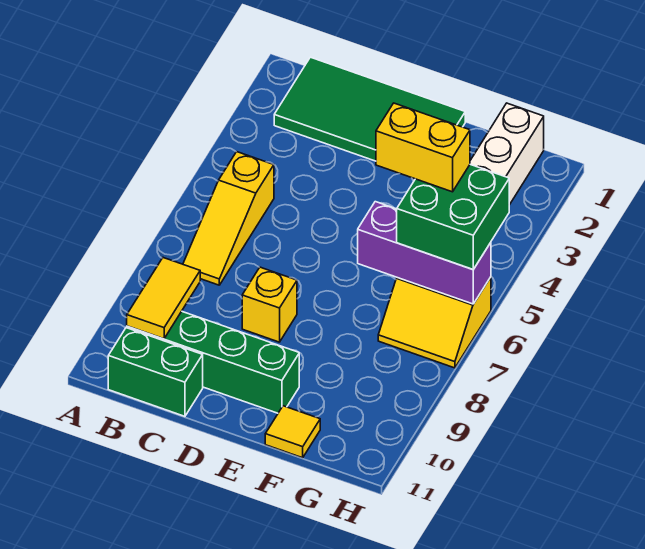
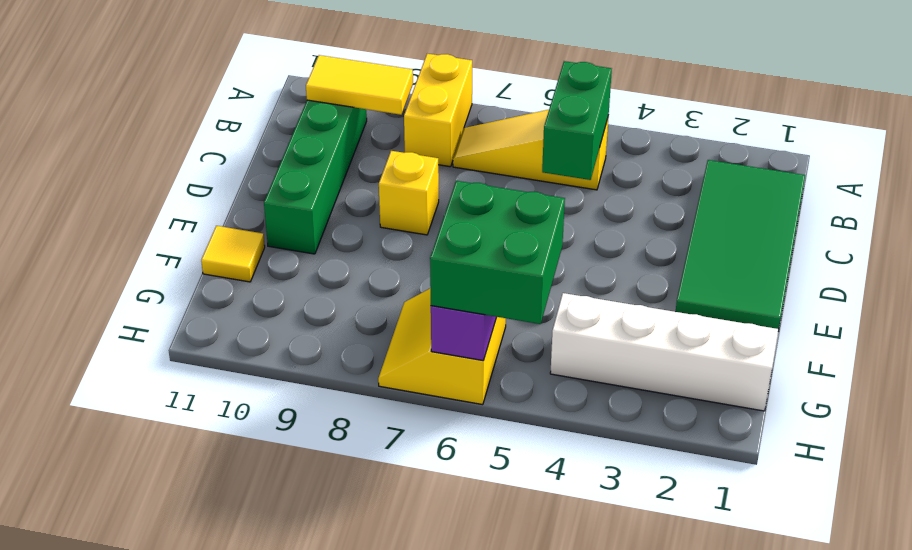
green 1x2 brick [108,328,203,416] -> green 1x2 brick moved to [542,61,612,180]
yellow 1x2 brick [376,103,470,192] -> yellow 1x2 brick moved to [404,54,472,167]

